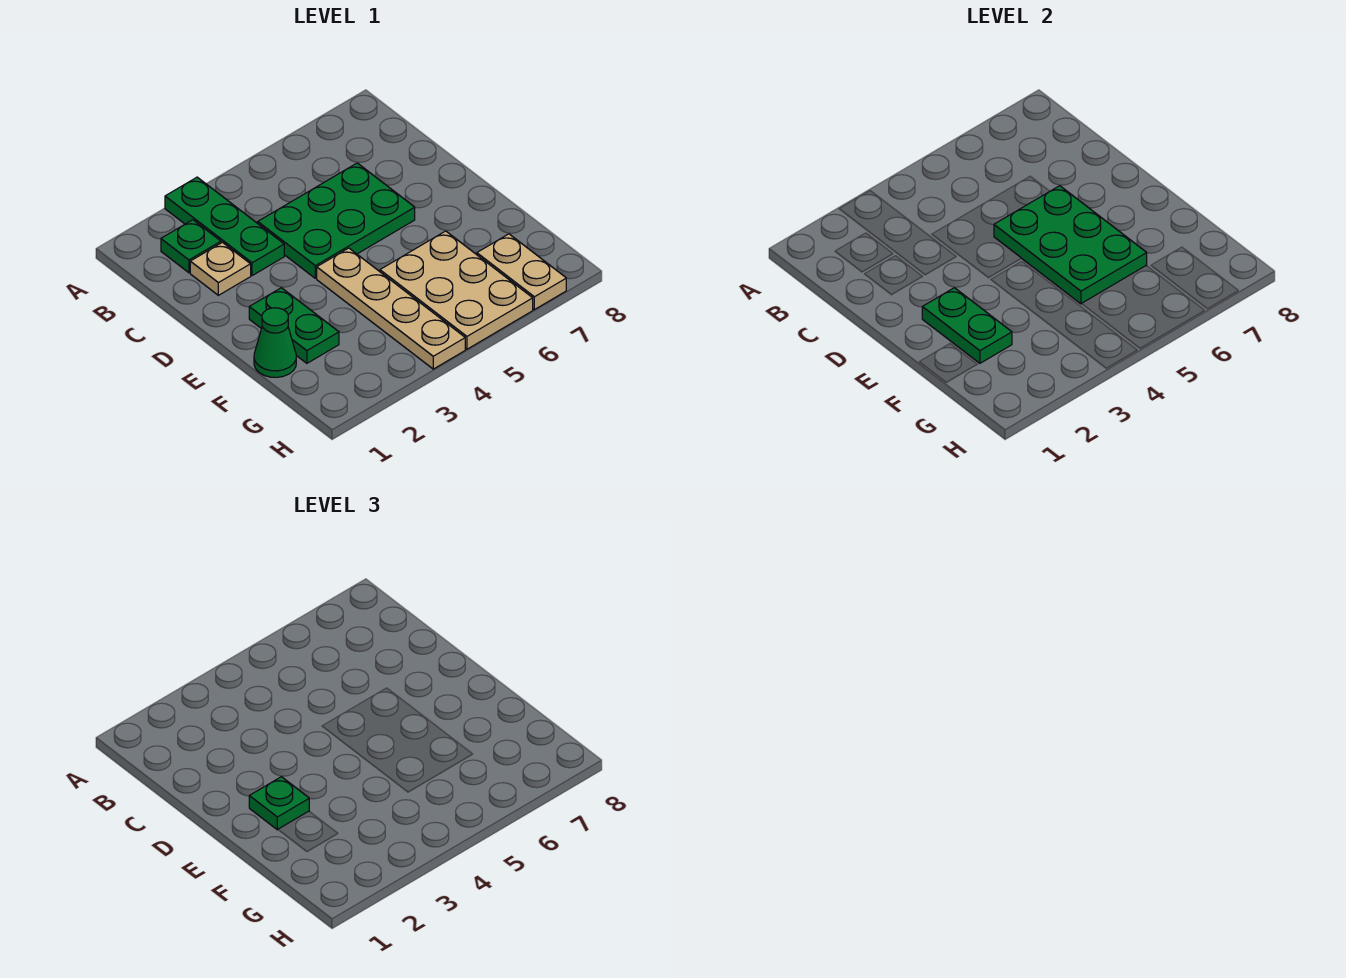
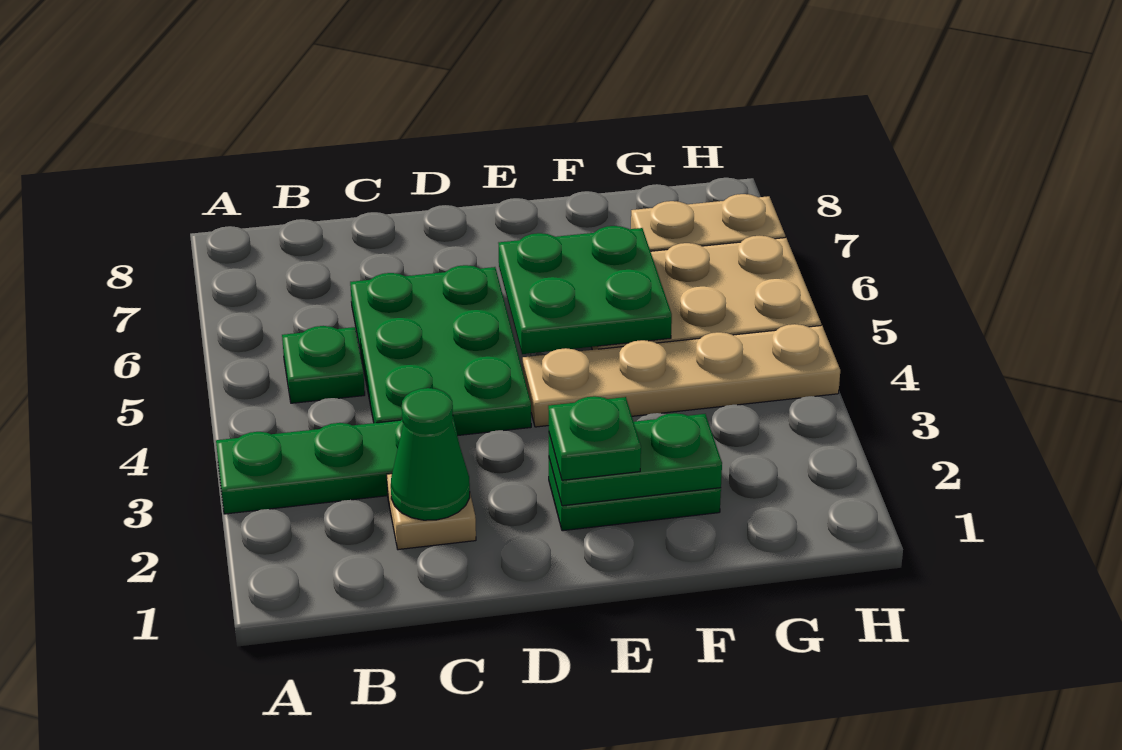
green 1x1 plate [161,220,221,273] -> green 1x1 plate moved to [282,326,365,403]
green 2x3 plate [994,186,1147,304] -> green 2x2 plate [499,226,672,354]
green 1x1 cone [254,308,296,377] -> green 1x1 cone moved to [391,388,470,520]

